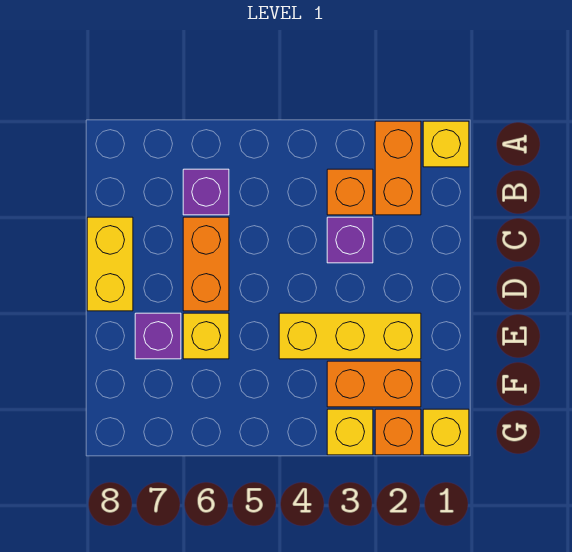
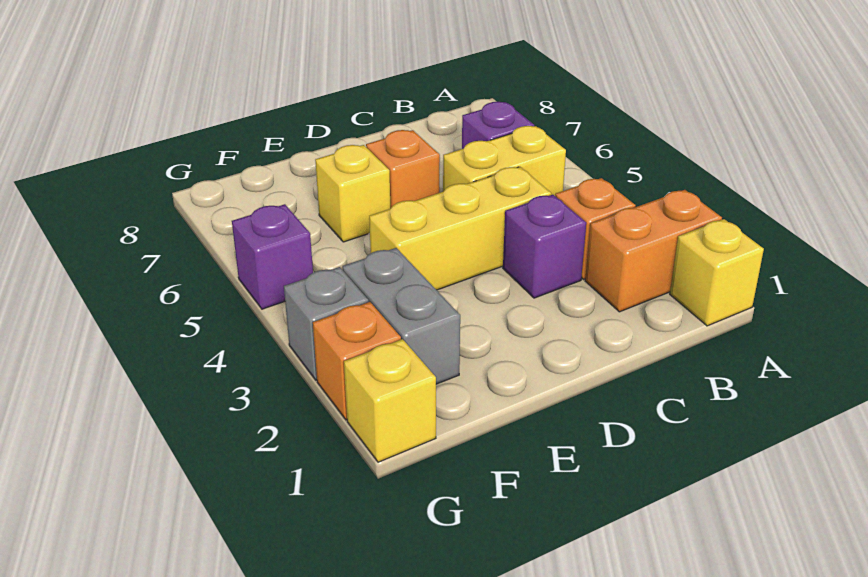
orange 1x2 brick [183,217,229,311] -> orange 1x1 brick [366,130,440,209]
yellow 1x2 brick [87,217,133,311] -> yellow 1x2 brick moved to [443,126,566,196]
yellow 1x3 brick [279,313,421,359] -> yellow 1x3 brick turned to [369,167,551,290]
purple 1x1 brick [135,313,181,359] -> purple 1x1 brick moved to [232,204,313,309]
orange 1x2 brick [327,361,421,407] -> grey 1x2 brick [343,248,460,384]
yellow 1x1 brick [327,409,373,455] -> grey 1x1 brick [284,267,369,380]

